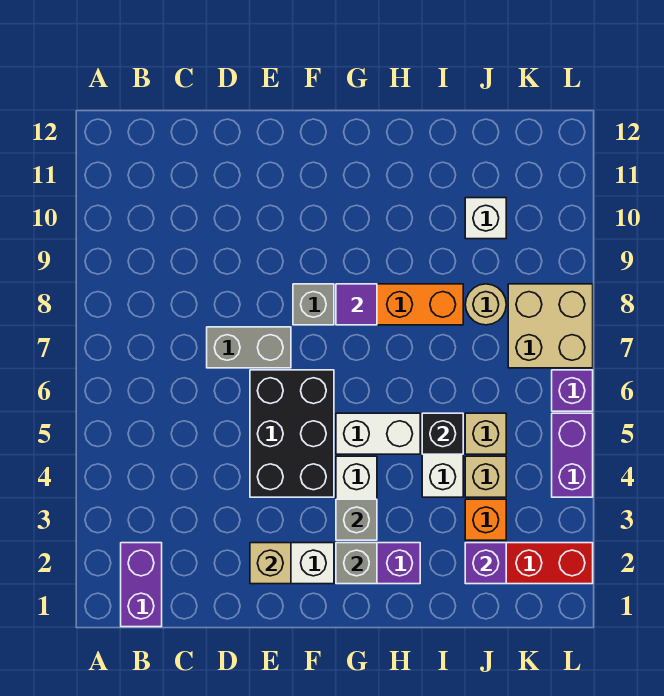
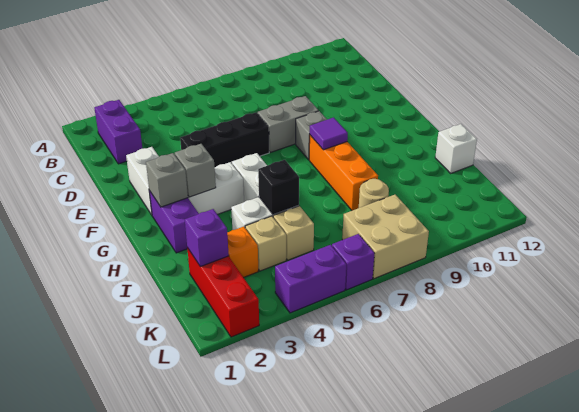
purple 1x2 brick [121,543,162,627] -> purple 1x2 brick turned to [94,100,143,164]
grey 1x2 brick [207,327,291,368] -> grey 1x2 brick turned to [258,96,319,152]
tan 1x1 brick [250,543,291,584] -> none
black 2x3 brick [250,370,334,497] -> black 1x3 brick [180,112,269,167]
white 1x1 brick [465,198,506,239] -> white 1x1 brick moved to [435,124,477,173]

